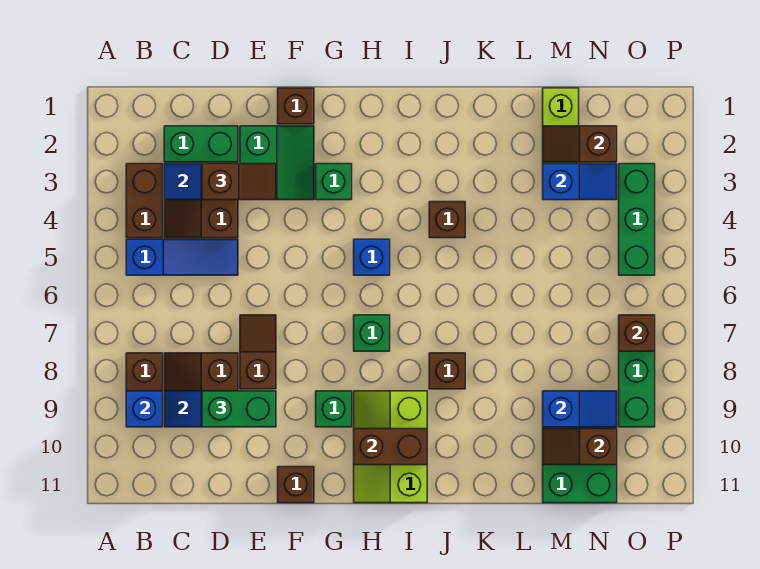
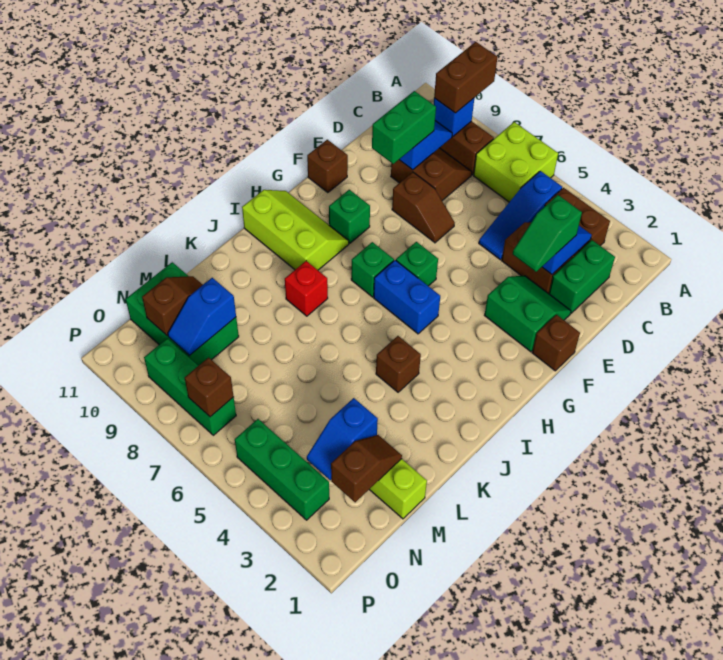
none -> lime 2x2 brick [473,122,558,202]
brown 1x2 slope [202,164,276,200] -> green 1x2 slope [513,195,582,272]
green 2x2 slope [240,126,314,200] -> green 2x2 slope turned to [484,276,571,352]
green 1x1 brick [316,164,352,200] -> green 1x1 brick moved to [396,242,438,286]
blue 1x1 brick [354,239,390,275] -> blue 1x2 brick [374,260,440,334]
brown 1x2 brick [354,429,427,465] -> brown 1x2 brick moved to [434,42,497,113]
brown 1x1 brick [429,353,465,389] -> red 1x1 brick [285,261,328,316]

